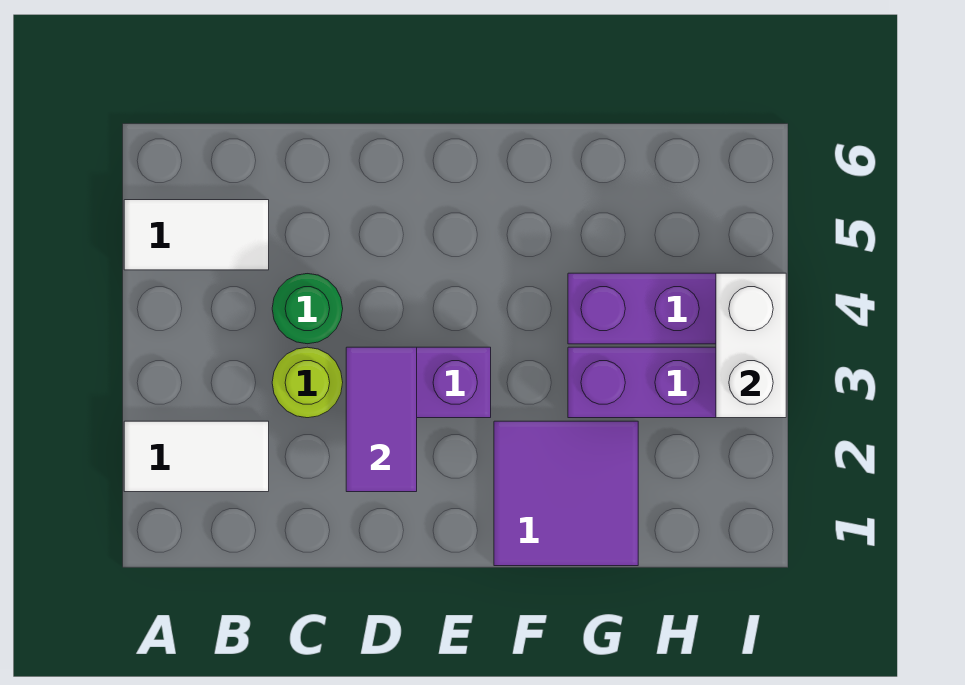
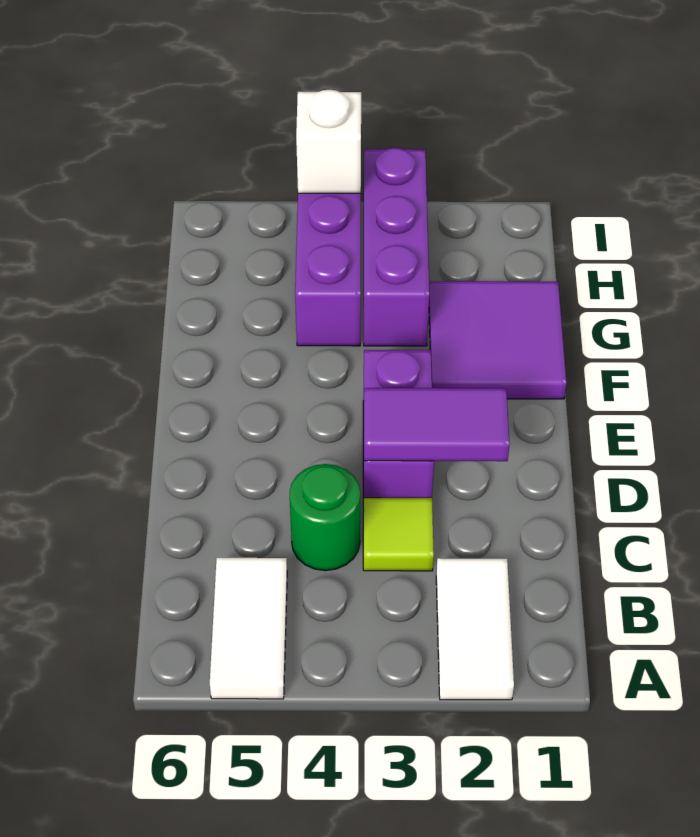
lime 1x1 round brick [272,347,343,418] -> lime 1x1 tile [363,498,434,571]
white 1x2 brick [716,273,786,418] -> white 1x1 brick [296,90,361,193]

